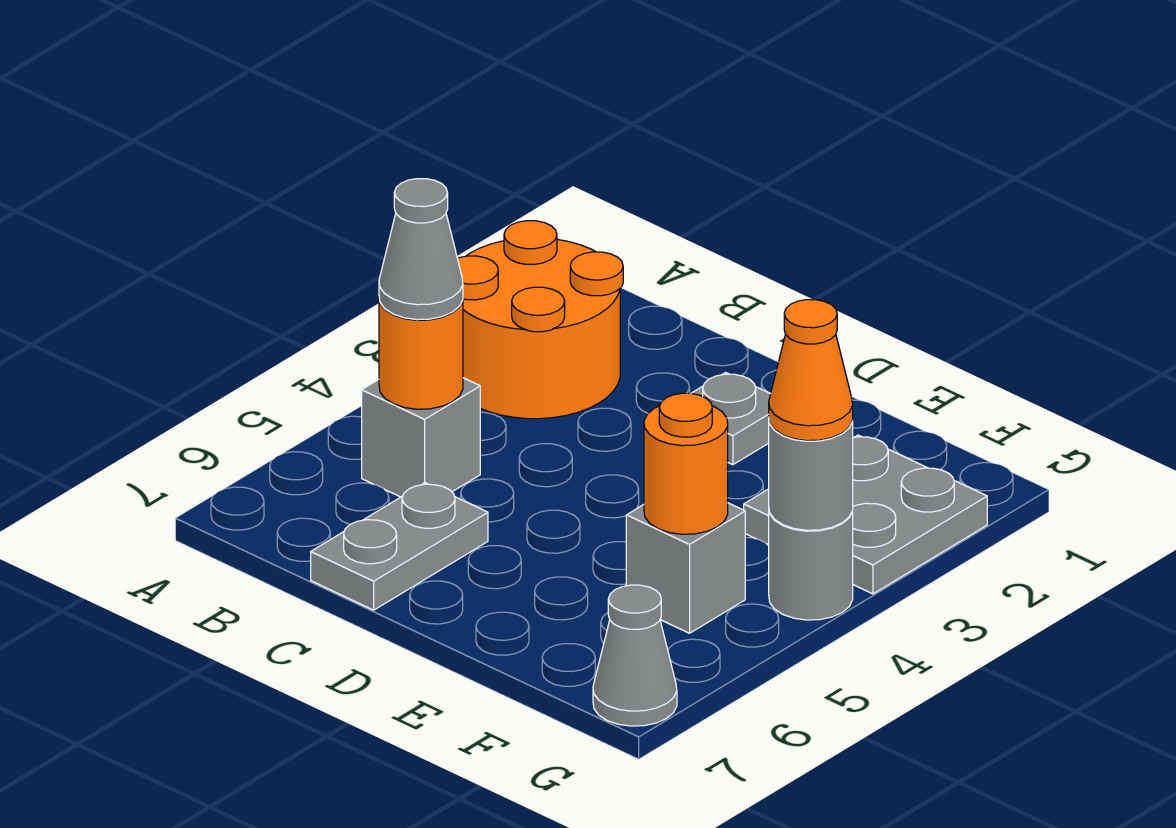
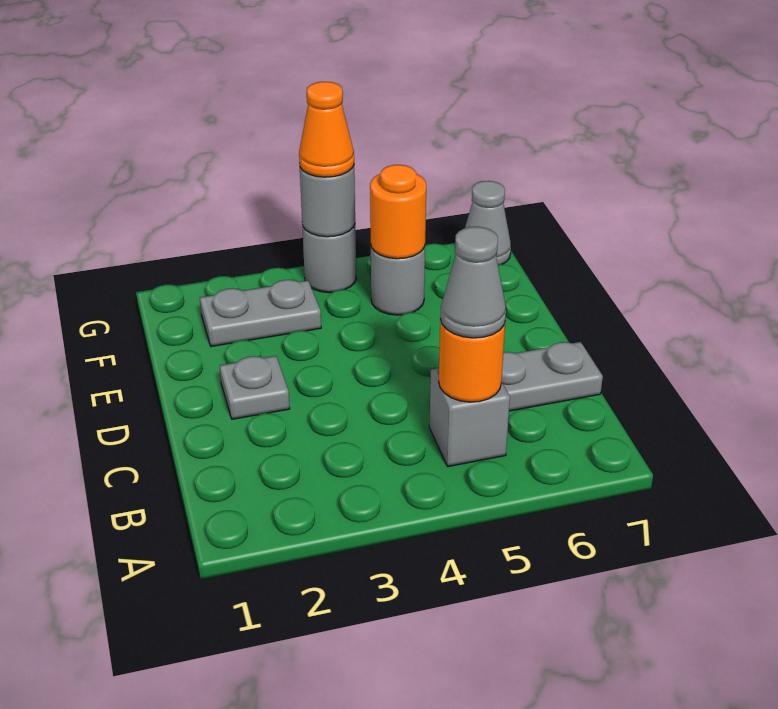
orange 2x2 round brick [457,221,623,419] -> none
grey 2x2 plate [744,435,987,594] -> grey 1x2 plate [200,280,321,347]
grey 1x1 brick [626,503,745,633] -> grey 1x1 round brick [371,247,425,315]

